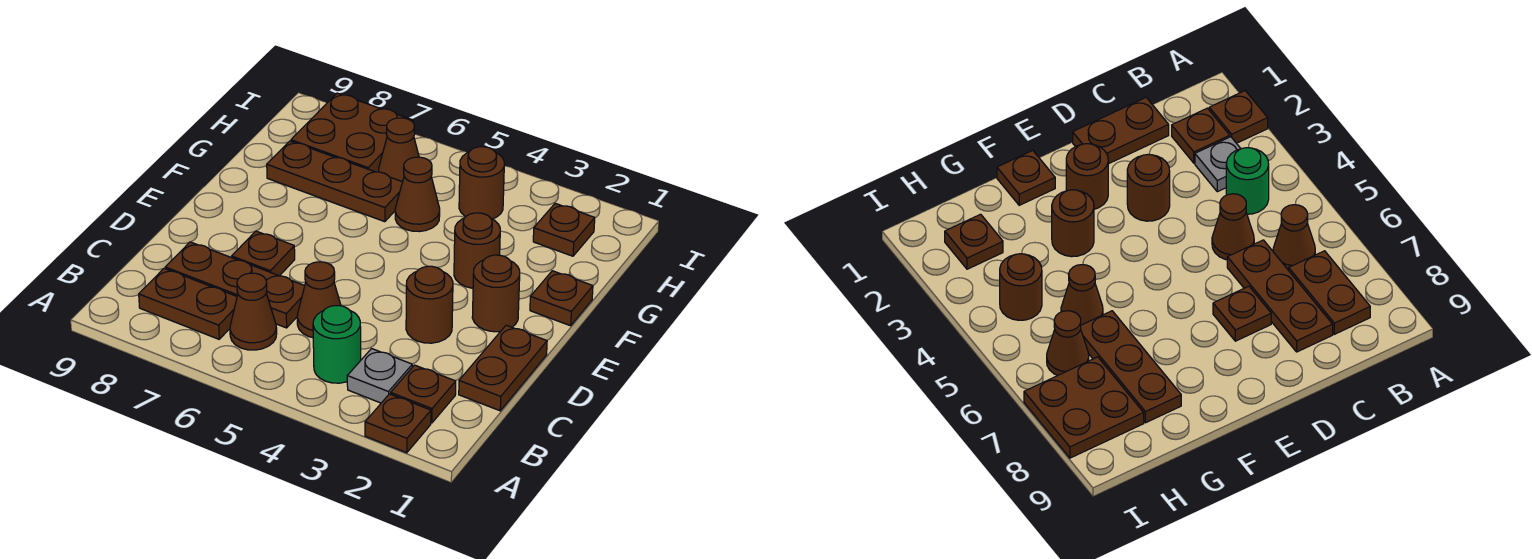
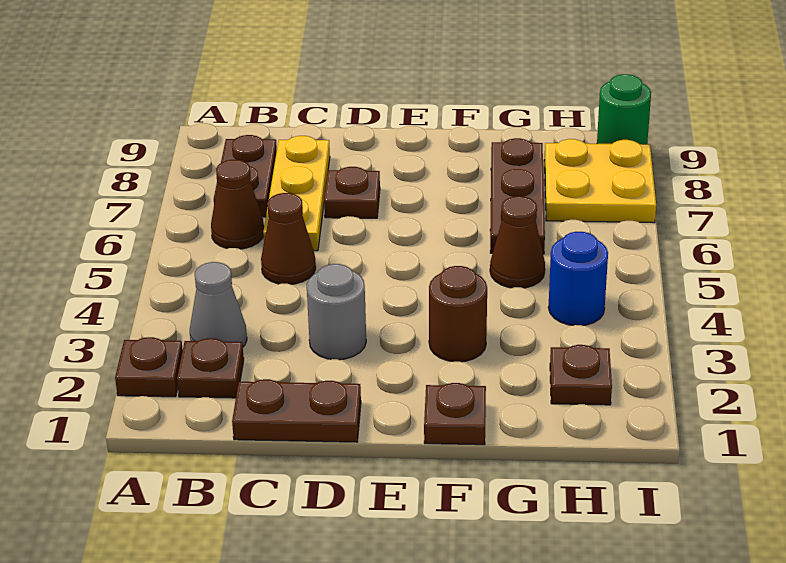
grey 1x1 plate [347,349,412,403] -> grey 1x1 cone [190,262,247,347]
green 1x1 round brick [313,306,361,383] -> green 1x1 round brick moved to [597,74,651,144]
brown 1x3 plate [165,242,305,328] -> yellow 1x3 plate [263,136,330,251]
brown 1x1 round brick [406,266,453,343] -> grey 1x1 round brick [307,264,366,360]
brown 1x1 round brick [472,255,520,332] -> none
brown 1x1 round brick [459,147,504,219] -> blue 1x1 round brick [548,232,608,325]
brown 1x1 cone [378,118,419,182] -> none
brown 2x2 plate [291,93,413,172] -> yellow 2x2 plate [544,139,656,223]

